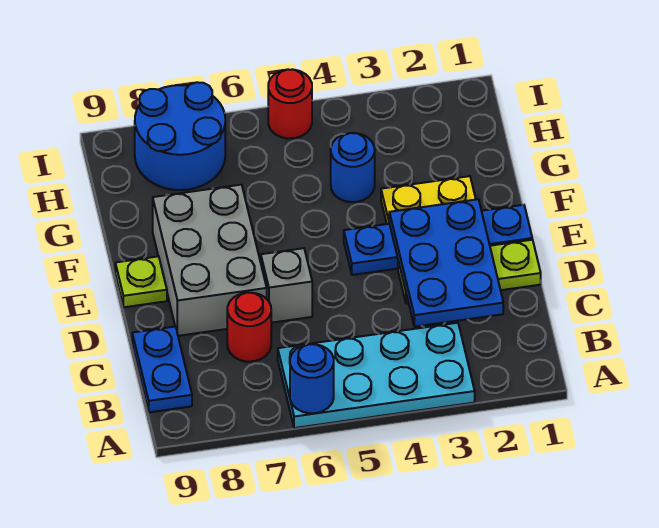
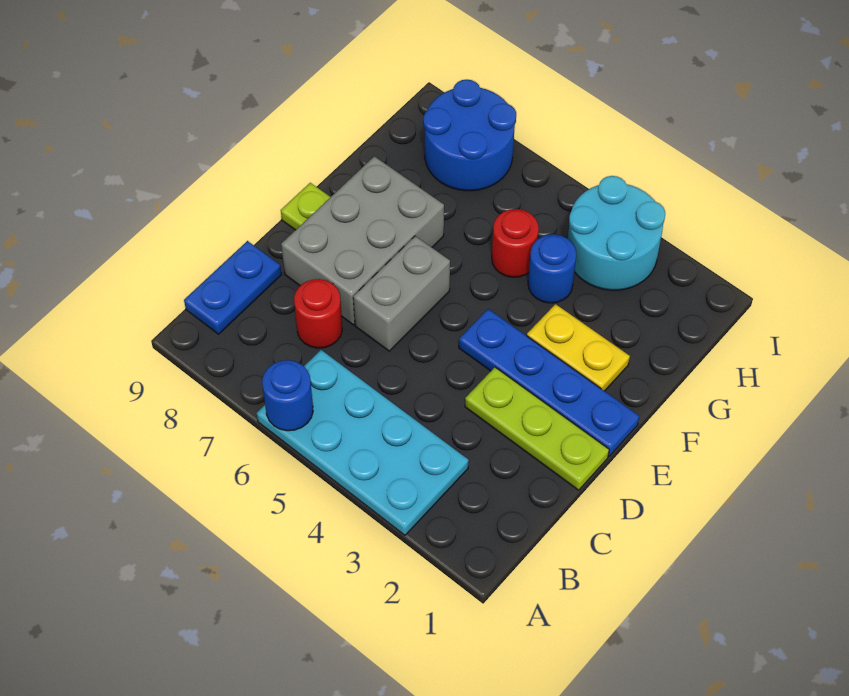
blue 2x3 plate [389,199,503,327] -> none
grey 1x1 brick [261,248,312,323] -> grey 1x2 brick [353,236,450,351]
none -> cyan 2x2 round brick [568,176,665,290]
red 1x1 round brick [268,69,312,139] -> red 1x1 round brick moved to [492,209,539,277]

